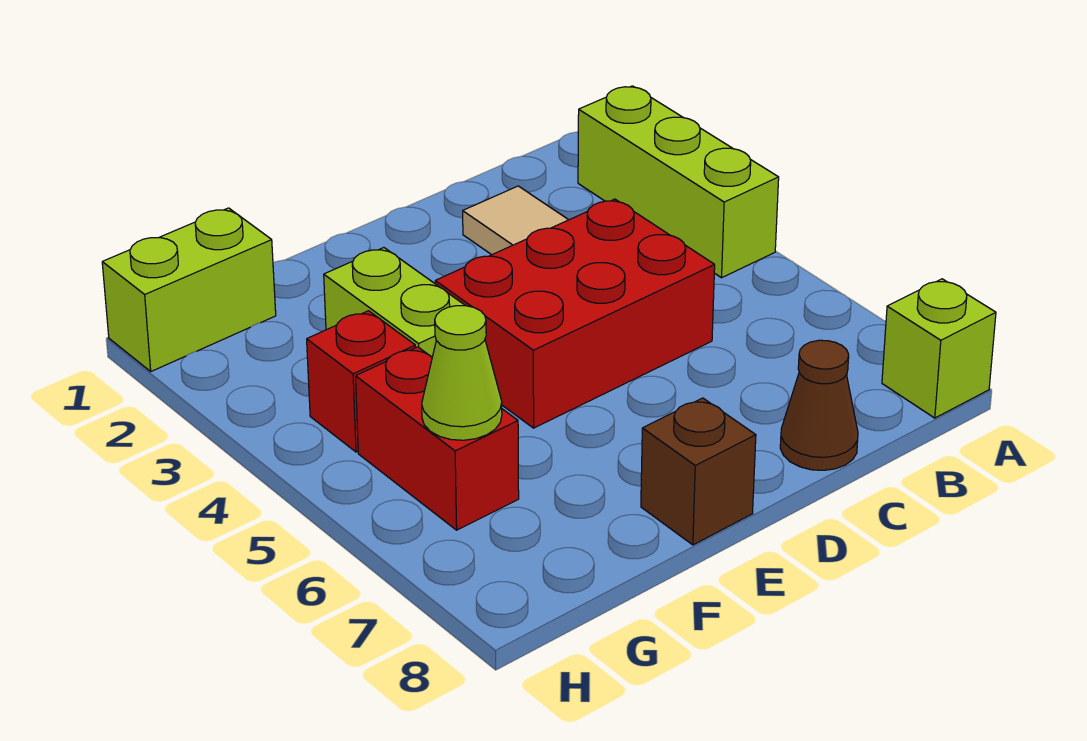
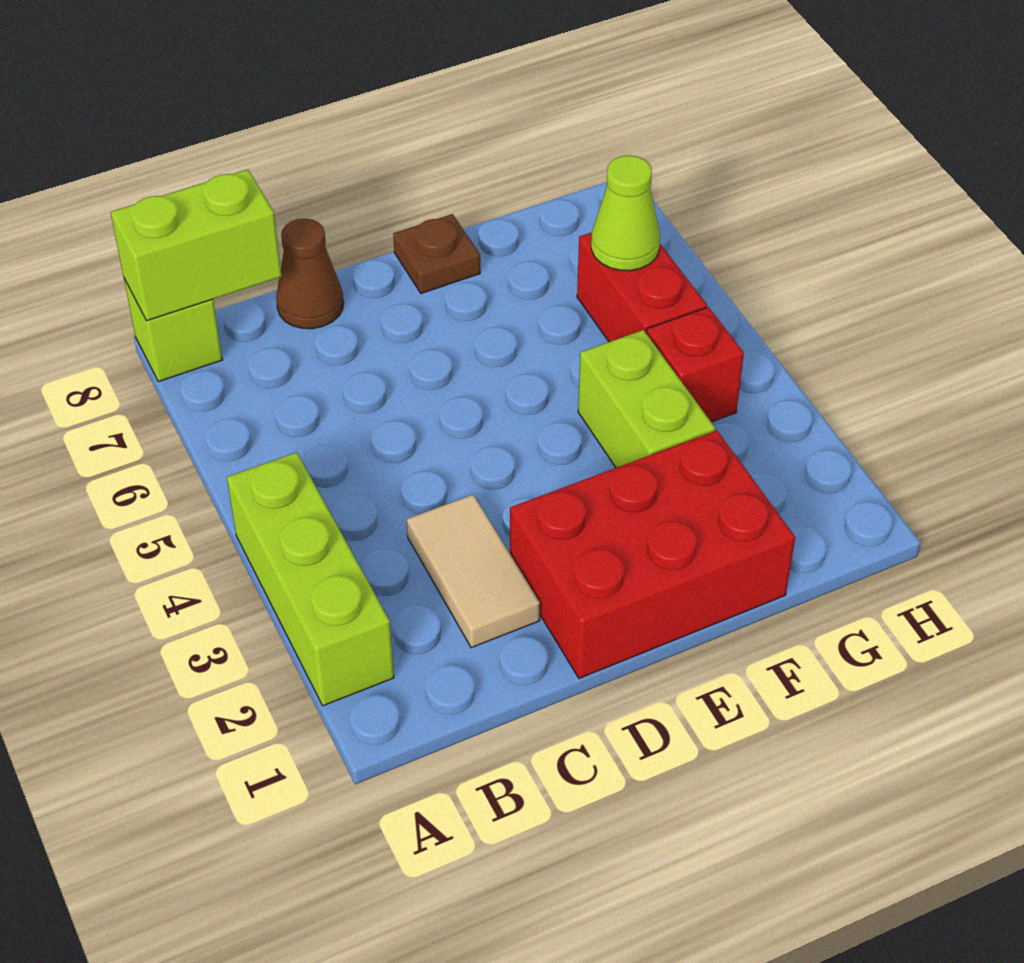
red 2x3 brick [435,199,715,428] -> red 2x3 brick moved to [510,430,795,678]
brown 1x1 brick [641,398,756,545] -> brown 1x1 plate [393,214,480,293]
lime 1x2 brick [102,208,276,371] -> lime 1x2 brick moved to [111,169,282,321]

